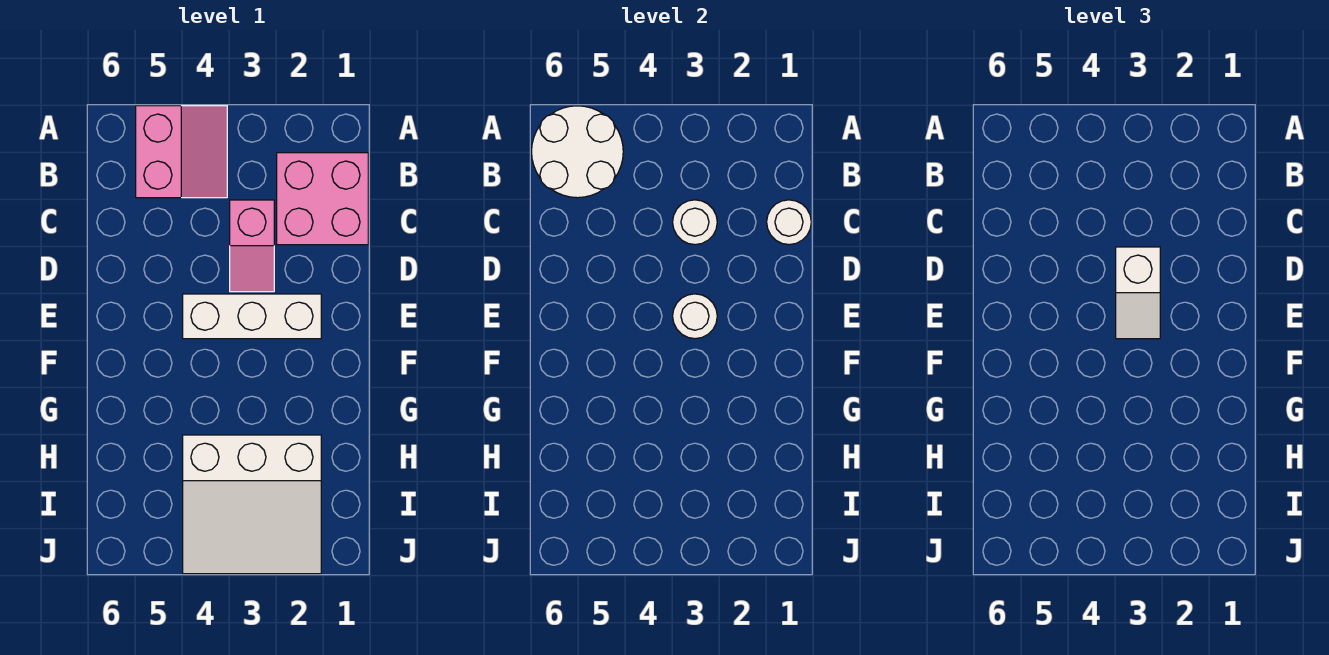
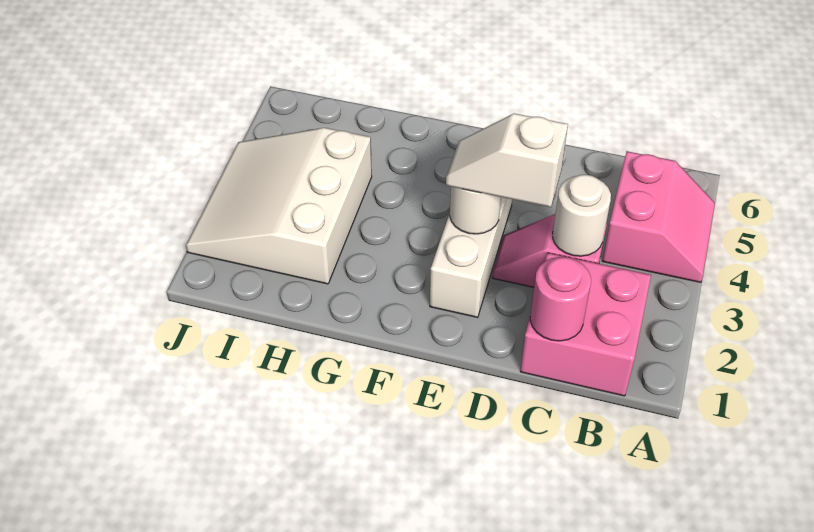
pink 2x2 slope [136,106,227,198] -> pink 2x2 slope turned to [602,151,715,282]
white 2x2 round brick [532,106,623,198] -> none
white 1x1 round brick [767,200,811,245] -> pink 1x1 round brick [530,257,591,341]

